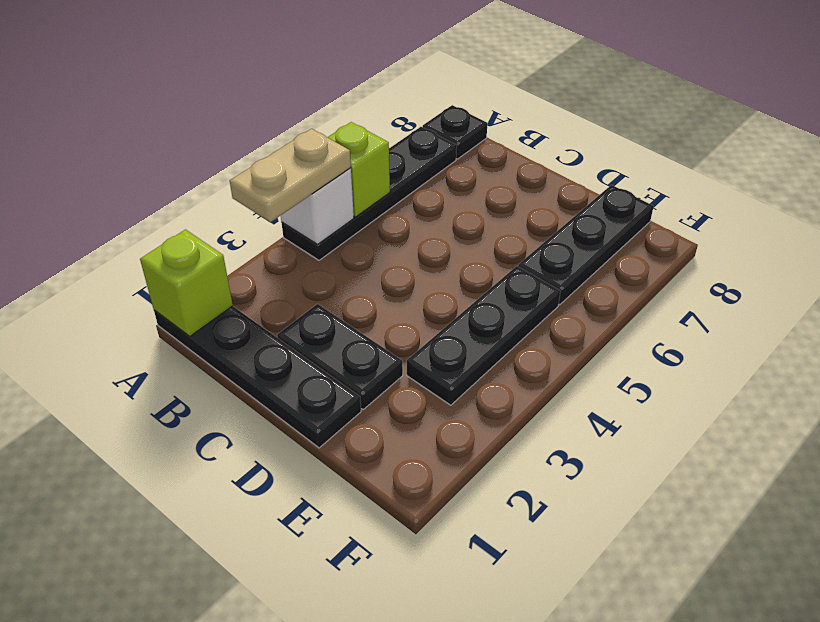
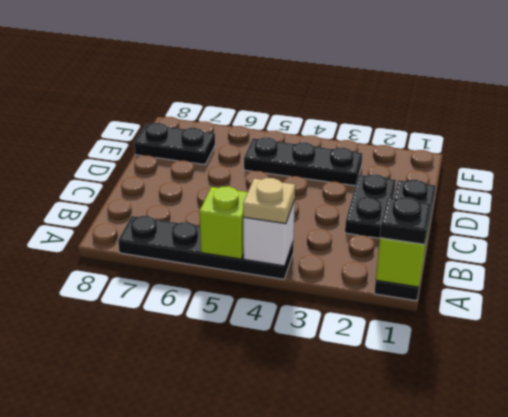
tan 1x2 plate [230,129,351,222] -> tan 1x1 plate [243,178,295,224]
black 1x1 plate [423,105,487,159] -> black 1x1 plate moved to [380,197,431,244]
black 1x3 plate [518,185,654,305] -> black 1x2 plate [134,123,215,165]

